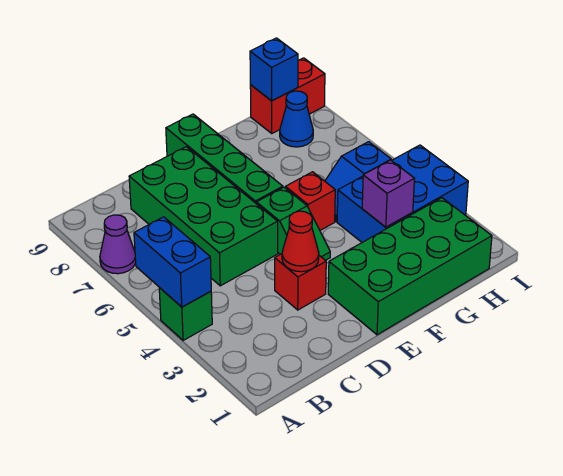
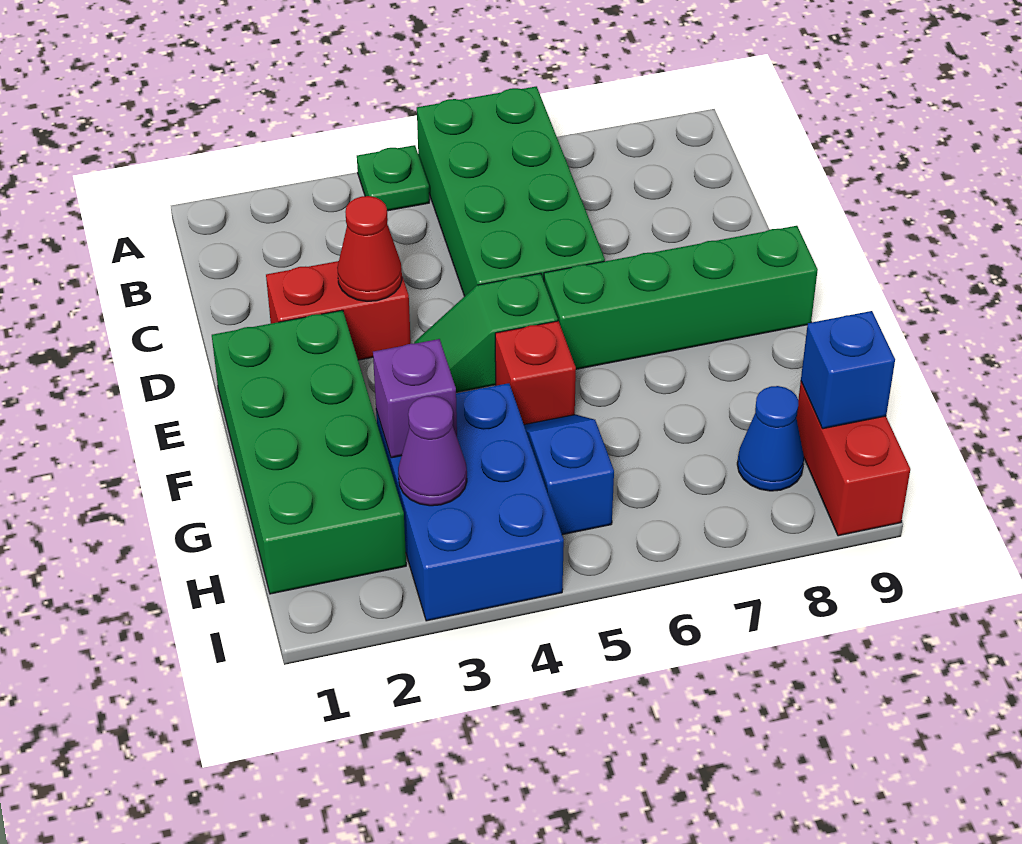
green 1x1 brick [159,288,212,340] -> green 1x1 plate [357,145,429,211]
blue 1x2 brick [134,217,211,307] -> none
purple 1x1 cone [100,215,136,274] -> purple 1x1 cone moved to [398,396,467,506]
green 2x4 brick [129,147,278,286] -> green 2x4 brick turned to [417,86,605,296]
red 1x1 brick [275,254,326,310] -> red 1x2 brick [266,261,411,360]

